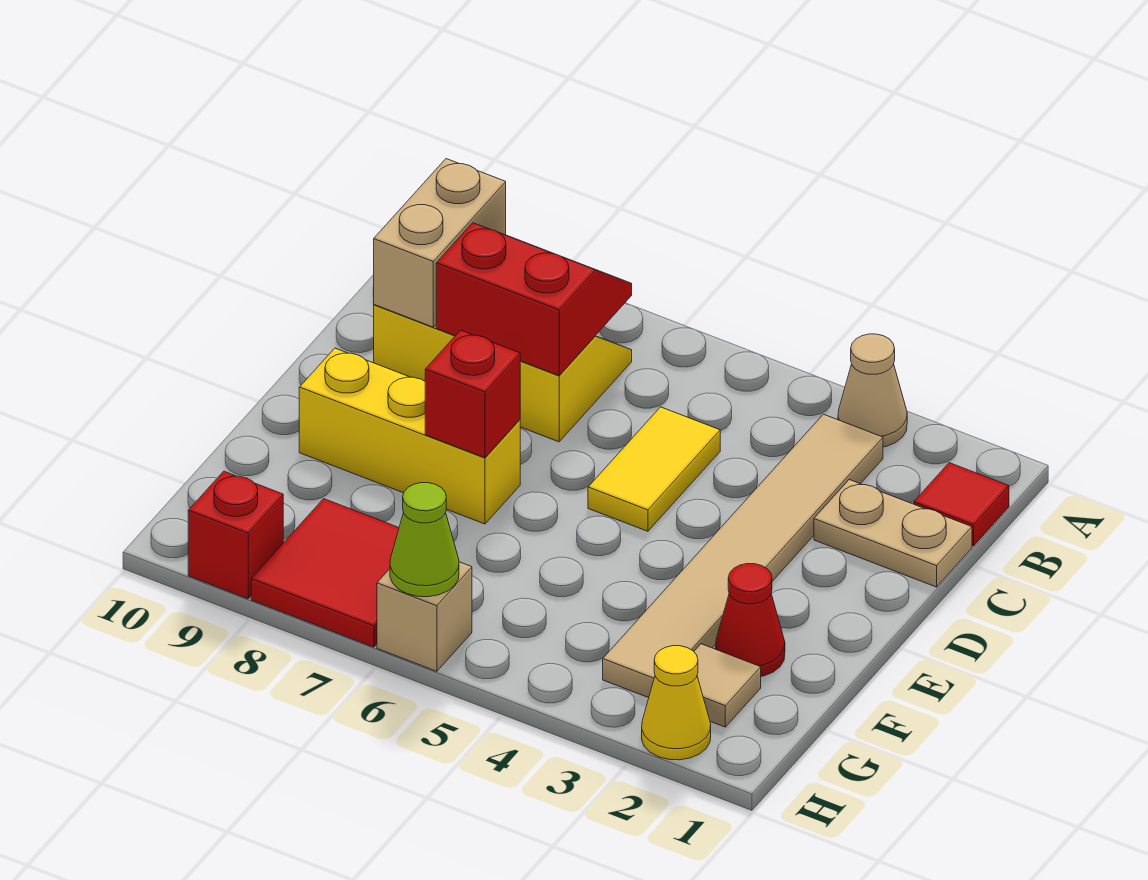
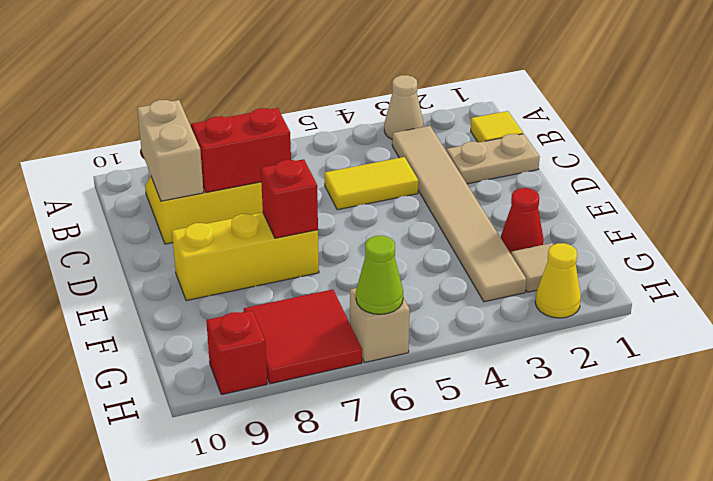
red 1x1 tile [914,463,1009,546] -> yellow 1x1 tile [471,111,523,142]
yellow 1x2 tile [588,407,720,531] -> yellow 1x2 tile turned to [325,157,418,210]

